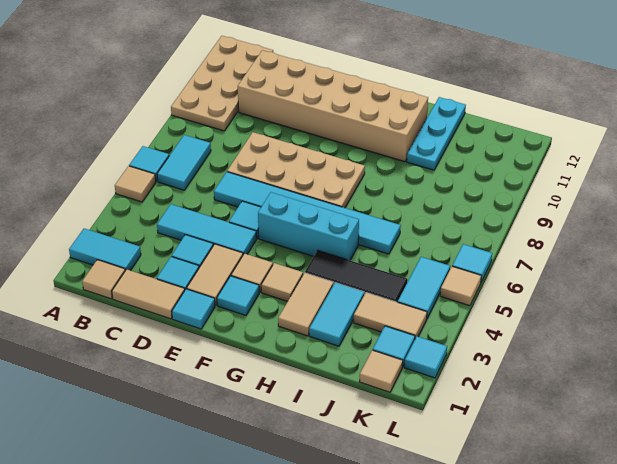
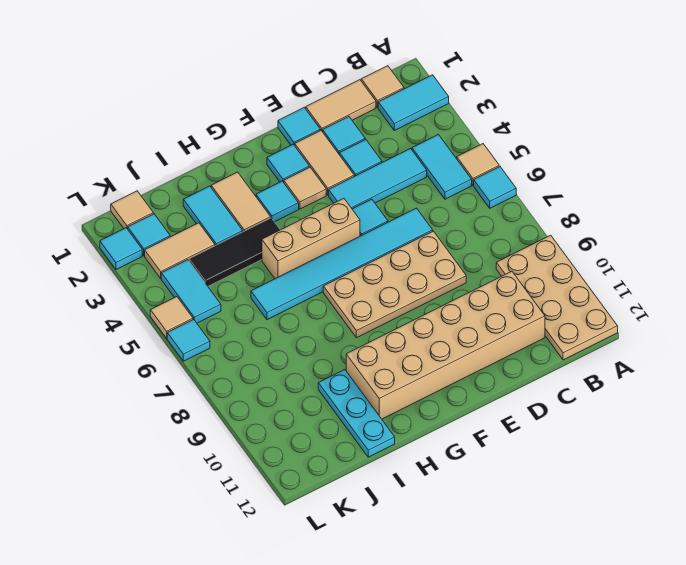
cyan 1x2 tile [157,135,211,190] -> cyan 1x2 tile moved to [412,135,472,199]
cyan 1x3 brick [258,192,359,260] -> tan 1x3 brick [262,198,360,279]
tan 1x1 tile [261,263,303,301] -> cyan 1x1 tile [256,181,299,222]

